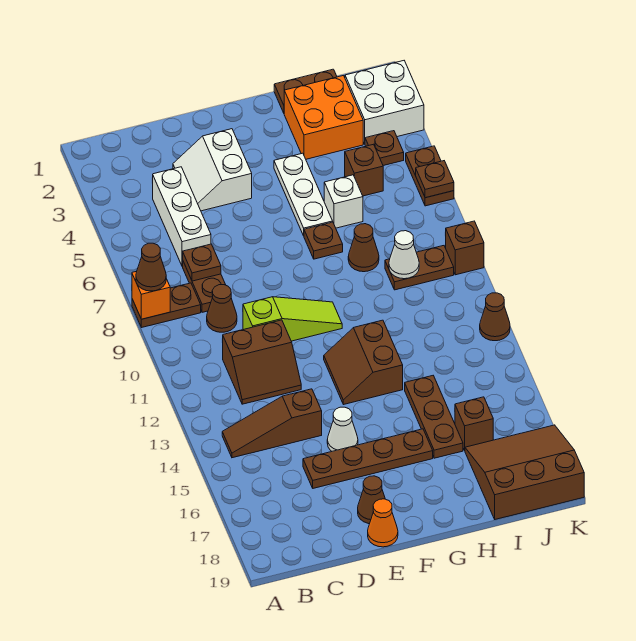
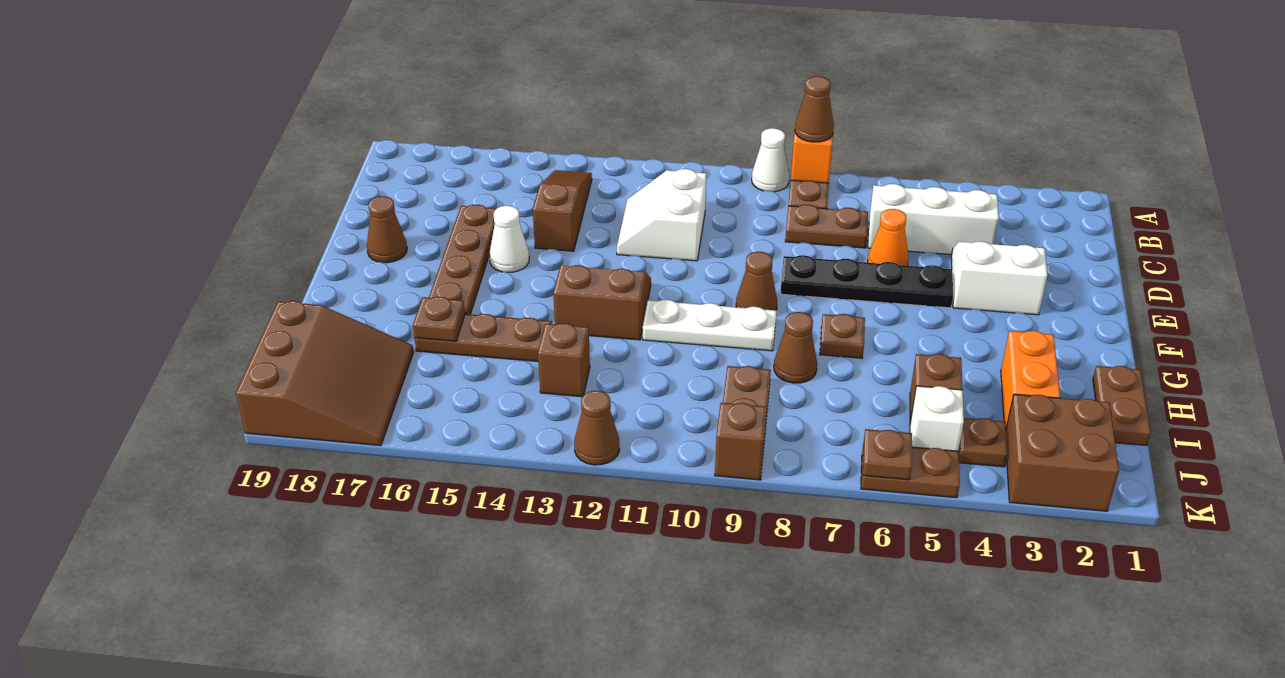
brown 1x1 plate [183,244,221,281] -> brown 1x1 plate moved to [413,297,465,341]
brown 1x1 cone [207,285,237,332] -> brown 1x1 cone moved to [736,252,777,310]
brown 2x2 slope [223,320,301,404] -> white 2x2 slope [617,169,706,261]
lime 1x3 slope [243,297,342,341] -> none
none -> black 1x4 plate [780,255,953,308]
orange 1x1 cone [368,499,398,547] -> orange 1x1 cone moved to [868,209,908,266]
white 1x3 plate [274,153,333,236] -> white 1x3 plate moved to [643,300,777,351]
orange 2x2 brick [284,76,363,159] -> orange 1x2 brick [1001,331,1060,428]
white 1x1 brick [324,175,363,228] -> white 1x1 brick moved to [910,386,964,451]
white 1x1 cone [389,231,419,279] -> white 1x1 cone moved to [752,128,789,192]
brown 1x1 brick [455,397,493,450] -> brown 1x1 brick moved to [538,323,590,397]
white 2x2 brick [345,61,424,144] -> brown 2x2 brick [1006,394,1119,511]

